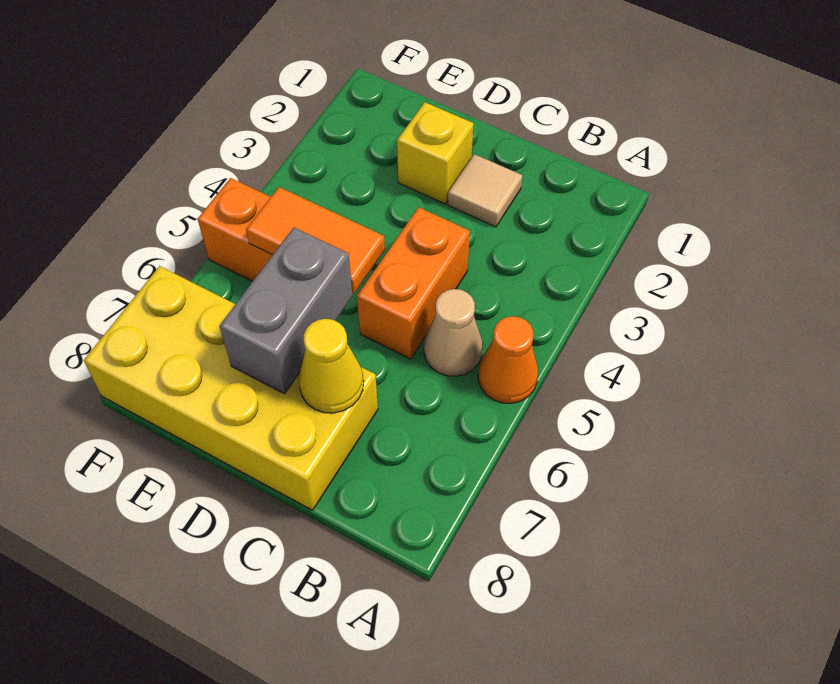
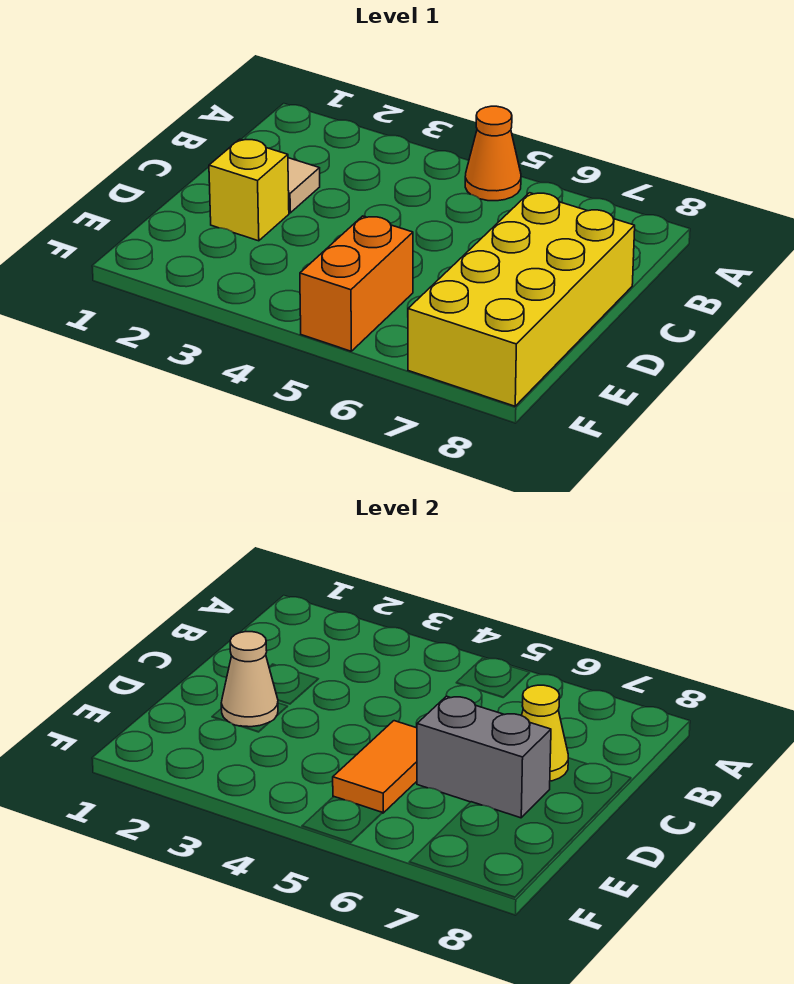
tan 1x1 cone [424,289,483,376] -> tan 1x1 cone moved to [221,632,278,727]
orange 1x2 brick [357,207,470,359] -> none

